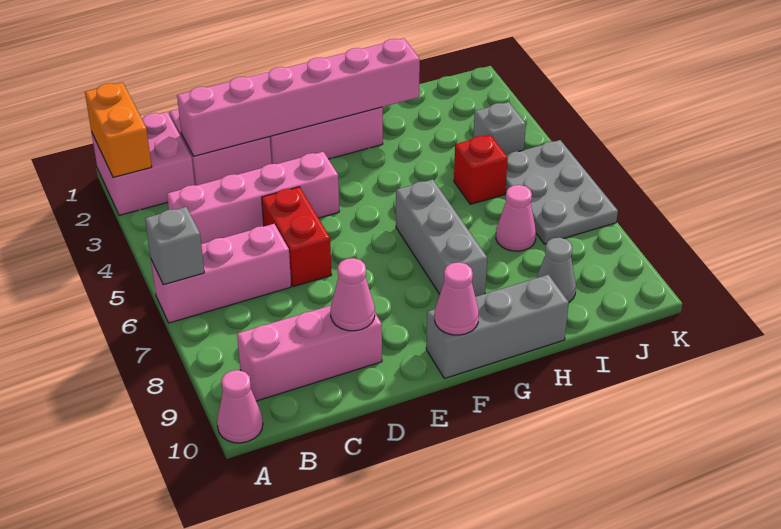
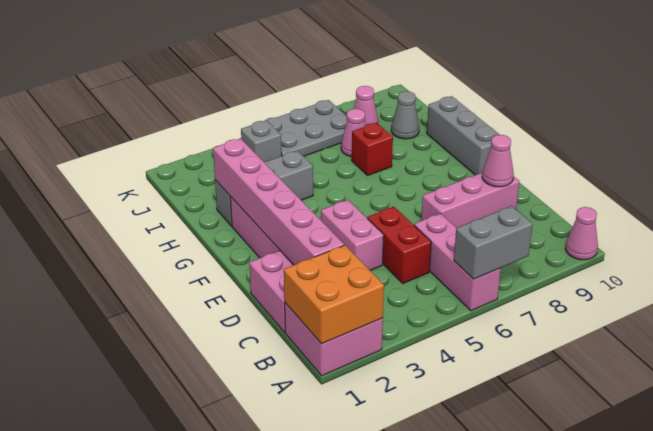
orange 1x2 brick [85,82,152,177] -> orange 2x2 brick [284,245,384,344]
grey 1x1 brick [145,207,204,285] -> grey 1x2 brick [454,206,533,279]
pink 1x4 brick [167,152,339,244] -> pink 1x2 brick [321,200,384,270]
pink 1x3 brick [237,306,382,401] -> pink 1x3 brick turned to [421,172,519,228]
red 1x2 brick [262,187,331,287] -> red 1x2 brick turned to [367,207,431,283]
pink 1x1 cone [435,262,479,335] -> pink 1x1 cone moved to [354,86,378,125]
grey 1x3 brick [396,179,487,297] -> grey 1x3 brick moved to [215,151,313,226]
red 1x1 brick [454,135,508,204] -> red 1x1 brick moved to [352,123,393,176]

